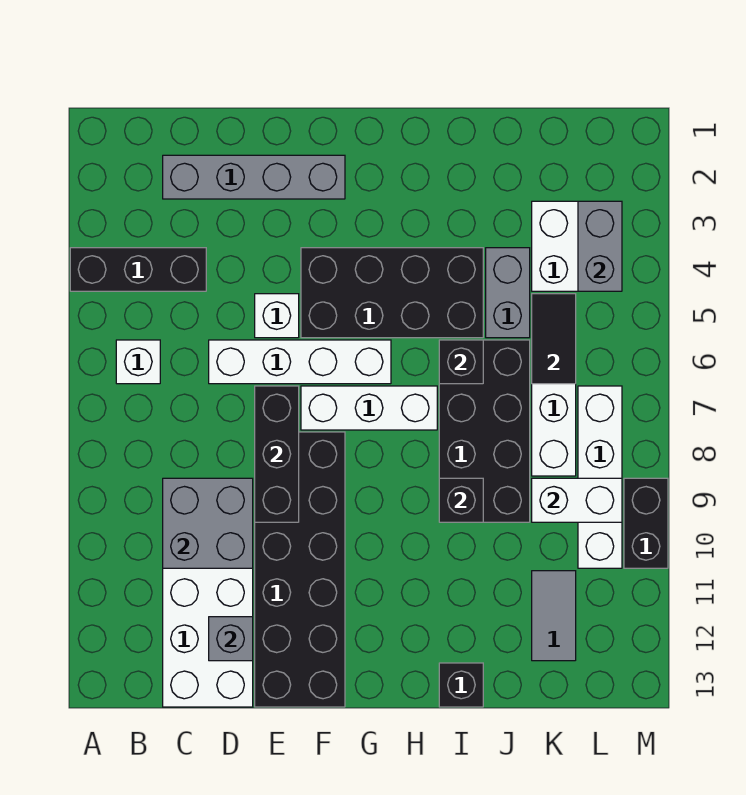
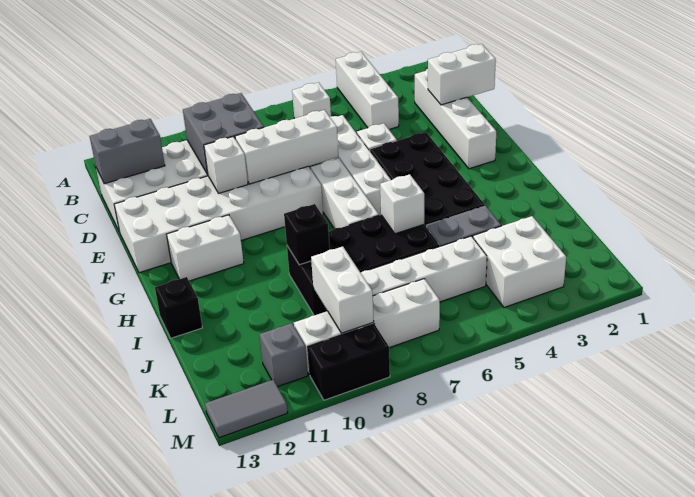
black 1x3 brick [70,248,206,291] -> white 1x3 brick [336,52,399,129]
grey 1x4 brick [163,155,345,199] -> white 1x4 brick [415,69,496,169]
none -> white 1x2 brick [428,44,496,105]
grey 1x1 brick [209,617,253,661] -> grey 1x1 brick moved to [259,323,308,387]
black 1x3 brick [255,386,299,522] -> white 1x3 brick [235,110,338,184]
black 2x6 brick [255,432,345,707] -> white 2x6 brick [114,166,323,273]
none -> white 1x1 brick [204,137,248,193]
none -> white 1x2 brick [166,215,244,281]
black 1x1 brick [439,340,483,384] -> white 1x1 brick [380,174,424,234]
black 1x2 tile [532,294,576,384] -> none
grey 1x2 tile [532,571,576,661] -> grey 1x2 tile moved to [205,380,288,438]
grey 1x2 brick [578,201,622,291] -> grey 1x2 brick moved to [90,119,165,184]

